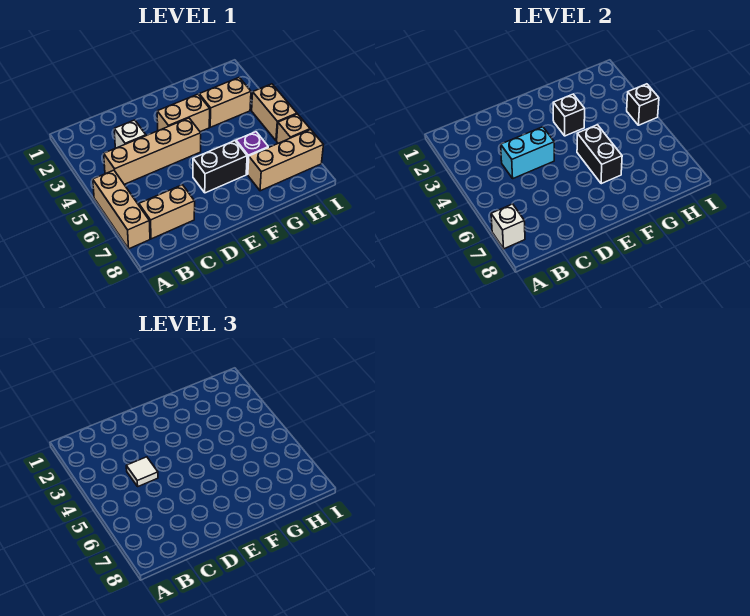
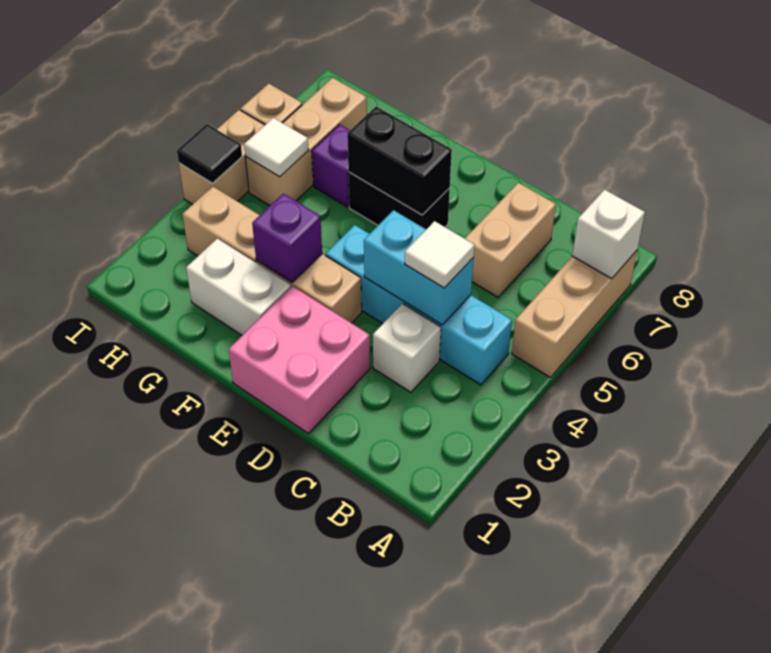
tan 1x4 brick [104,118,201,184] -> cyan 1x4 brick [326,225,512,385]
tan 1x2 brick [139,185,195,239] -> tan 1x2 brick turned to [465,183,556,297]
none -> pink 2x2 brick [229,286,370,434]
none -> white 1x2 brick [186,238,291,335]
black 1x1 brick [553,94,585,136] -> purple 1x1 brick [252,193,322,283]
black 1x2 brick [577,125,622,184] -> black 1x2 brick turned to [347,107,452,215]
tan 1x3 brick [248,130,323,191] -> tan 1x3 brick turned to [246,78,367,206]
none -> white 1x1 tile [244,118,308,177]
black 1x1 brick [627,84,659,125] -> black 1x1 tile [177,124,242,183]

